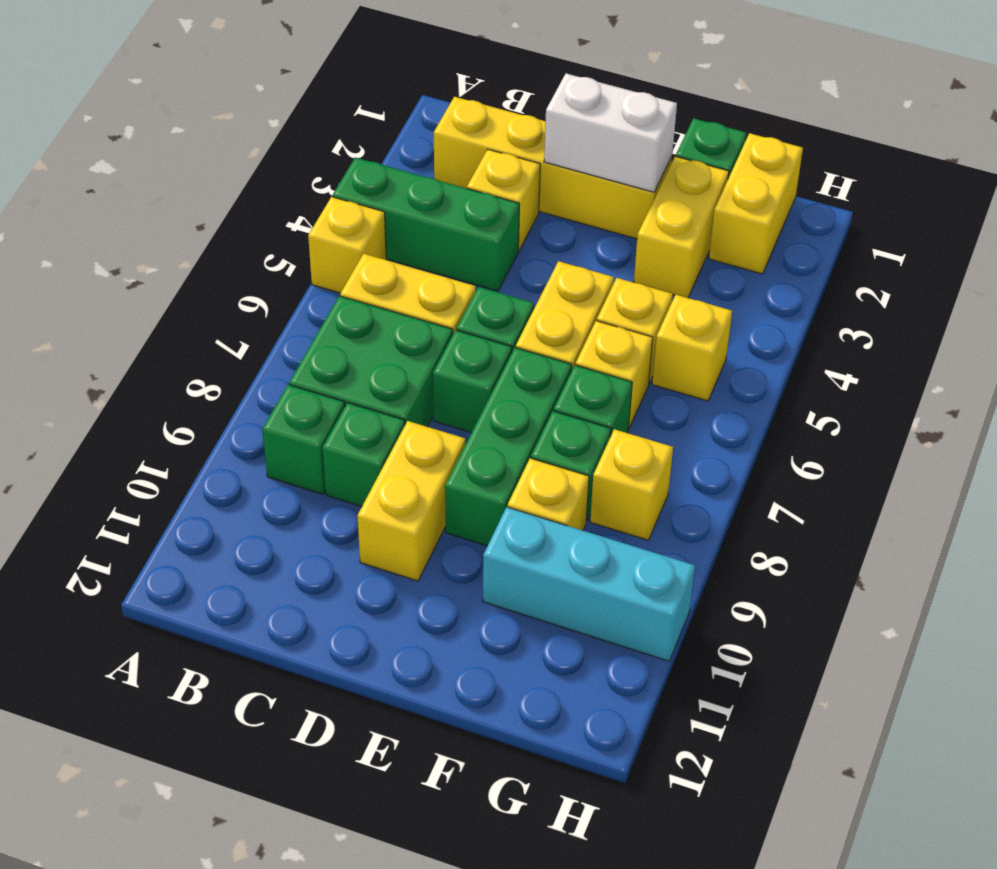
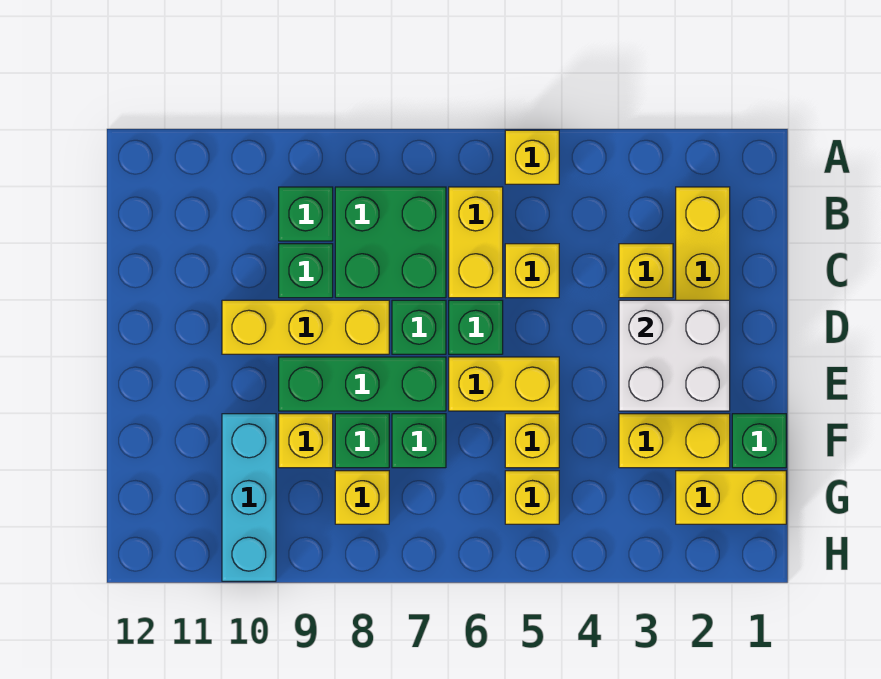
green 1x3 brick [333,157,519,291] -> none
white 1x2 brick [544,74,677,192] -> white 2x2 brick [619,300,730,411]
yellow 1x2 brick [357,421,465,581] -> yellow 1x3 brick [222,300,389,354]
yellow 1x1 brick [576,321,653,427] -> yellow 1x1 brick moved to [505,244,559,298]

